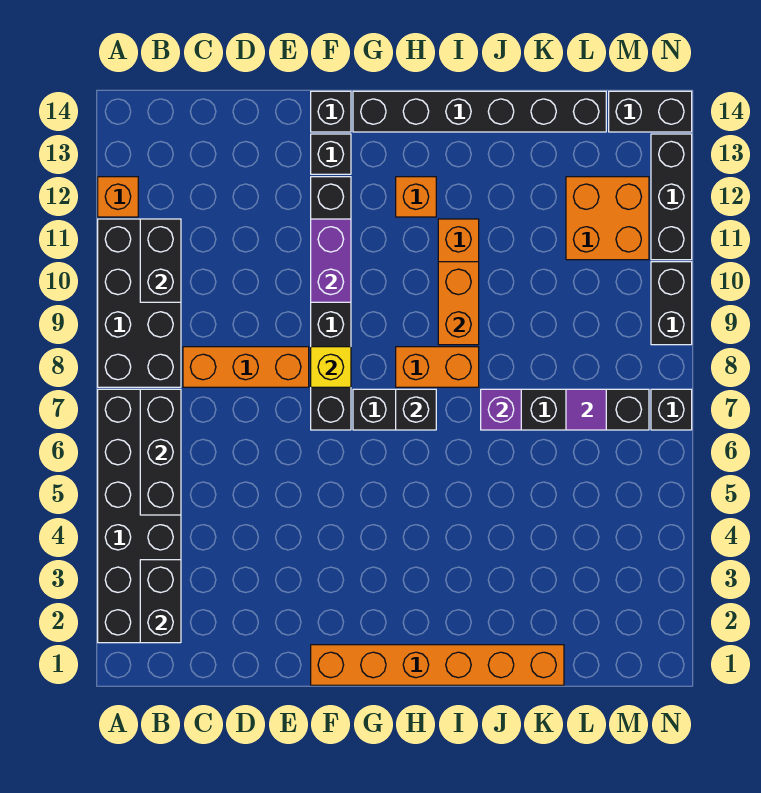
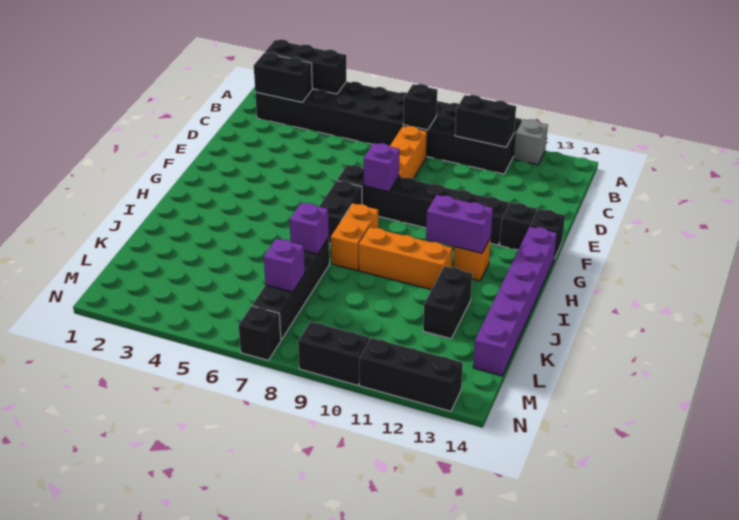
orange 1x1 brick [98,177,138,217] -> grey 1x1 brick [514,119,548,165]
black 1x3 brick [140,389,181,515] -> black 1x3 brick moved to [265,40,347,94]
orange 1x6 brick [311,645,564,685] -> none
yellow 1x1 brick [311,347,351,387] -> purple 1x1 brick [364,143,399,192]
purple 1x2 brick [311,219,351,302] -> purple 1x2 brick moved to [426,195,493,253]
black 1x6 brick [353,91,606,132] -> purple 1x6 brick [473,226,557,376]
black 1x1 brick [396,389,436,430] -> black 1x1 brick moved to [403,84,437,130]
orange 1x2 brick [438,262,479,345] -> none
purple 1x1 tile [566,389,606,430] -> purple 1x1 brick [264,238,305,292]
orange 2x2 brick [566,177,649,260] -> none
black 1x2 brick [609,91,692,132] -> black 1x2 brick moved to [423,266,472,339]

